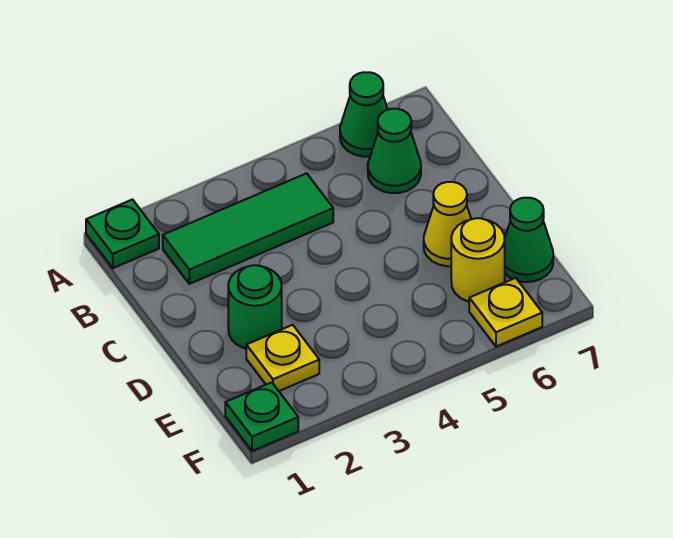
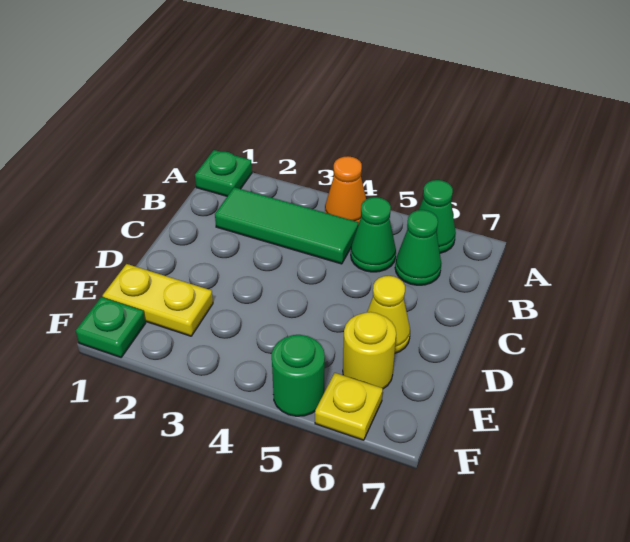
none -> orange 1x1 cone [325,156,366,225]
green 1x1 round brick [228,265,282,349] -> green 1x1 round brick moved to [272,335,325,416]
yellow 1x1 plate [246,325,319,391] -> yellow 1x2 plate [103,264,213,336]
green 1x1 cone [505,198,553,282] -> green 1x1 cone moved to [351,197,396,272]

